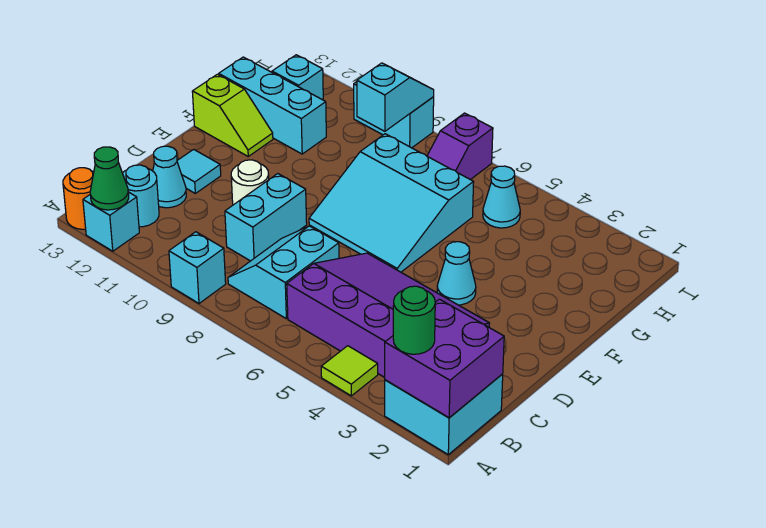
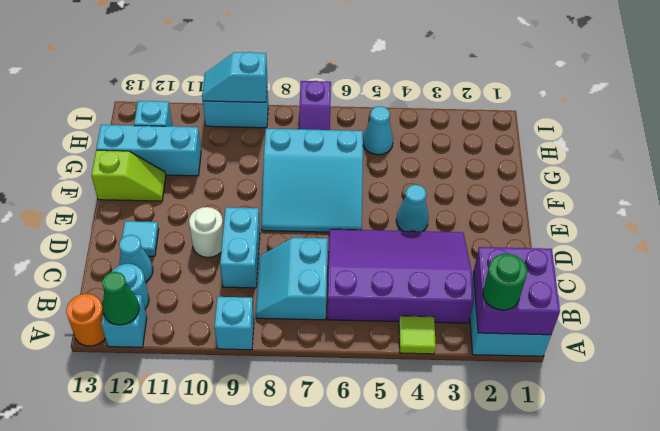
cyan 1x2 slope [357,63,434,131] -> cyan 1x2 slope turned to [202,52,267,102]

